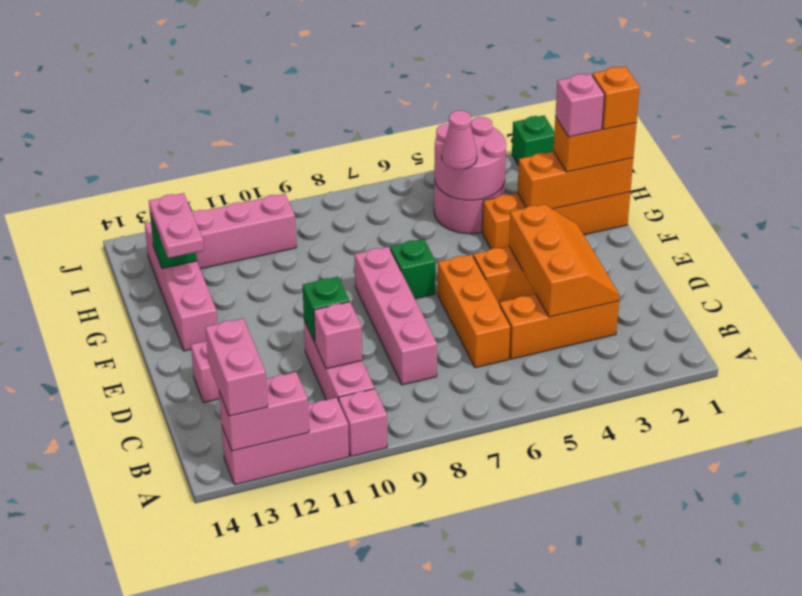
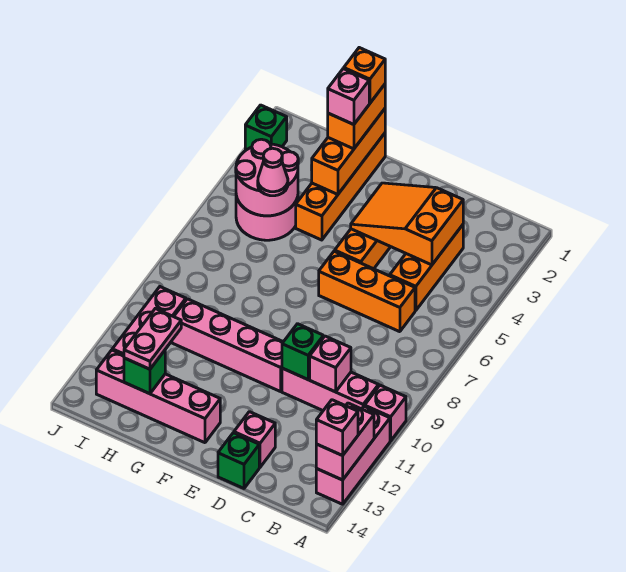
pink 1x2 brick [205,318,267,416] -> pink 1x1 brick [316,400,358,456]
orange 2x3 slope [509,204,620,317] -> orange 2x3 slope turned to [351,183,463,265]
pink 1x4 brick [355,247,437,385] -> pink 1x4 brick moved to [172,299,283,392]
green 1x1 brick [390,239,436,299] -> green 1x1 brick moved to [218,433,259,488]
pink 1x2 plate [149,193,204,258] -> pink 1x2 plate turned to [124,309,181,369]

